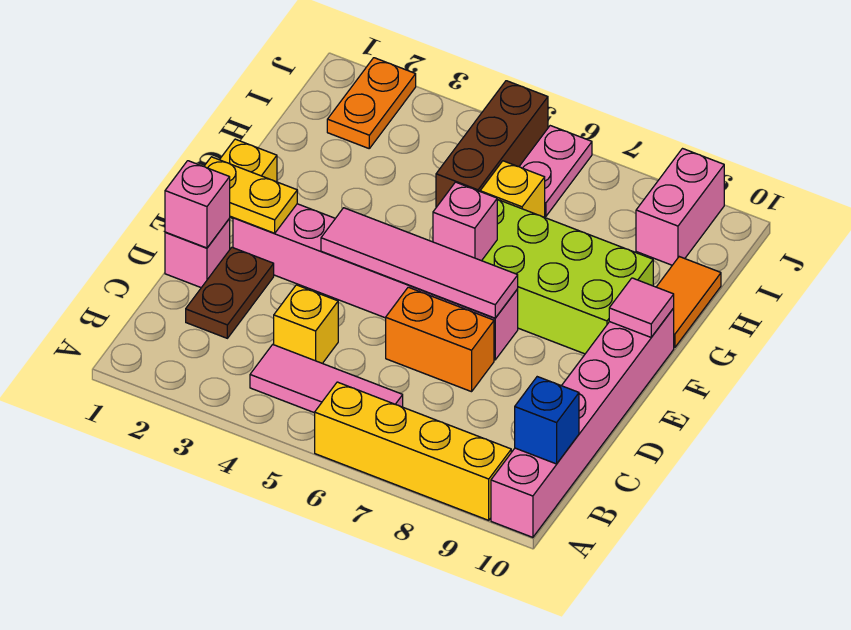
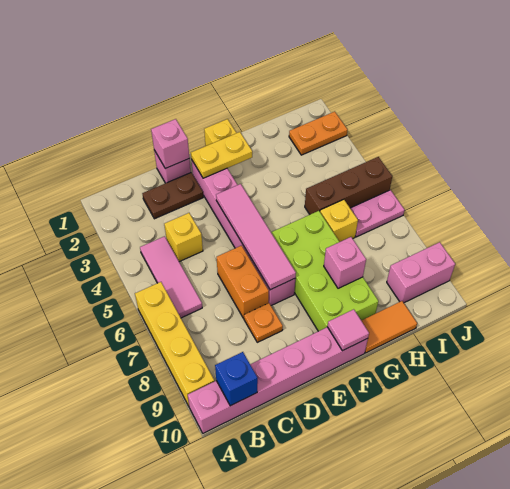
none -> orange 1x1 plate [244,303,283,342]
yellow 1x2 plate [204,157,297,233] -> yellow 1x2 plate turned to [191,132,252,178]
pink 1x1 brick [433,182,497,261] -> pink 1x1 brick moved to [324,237,366,288]

